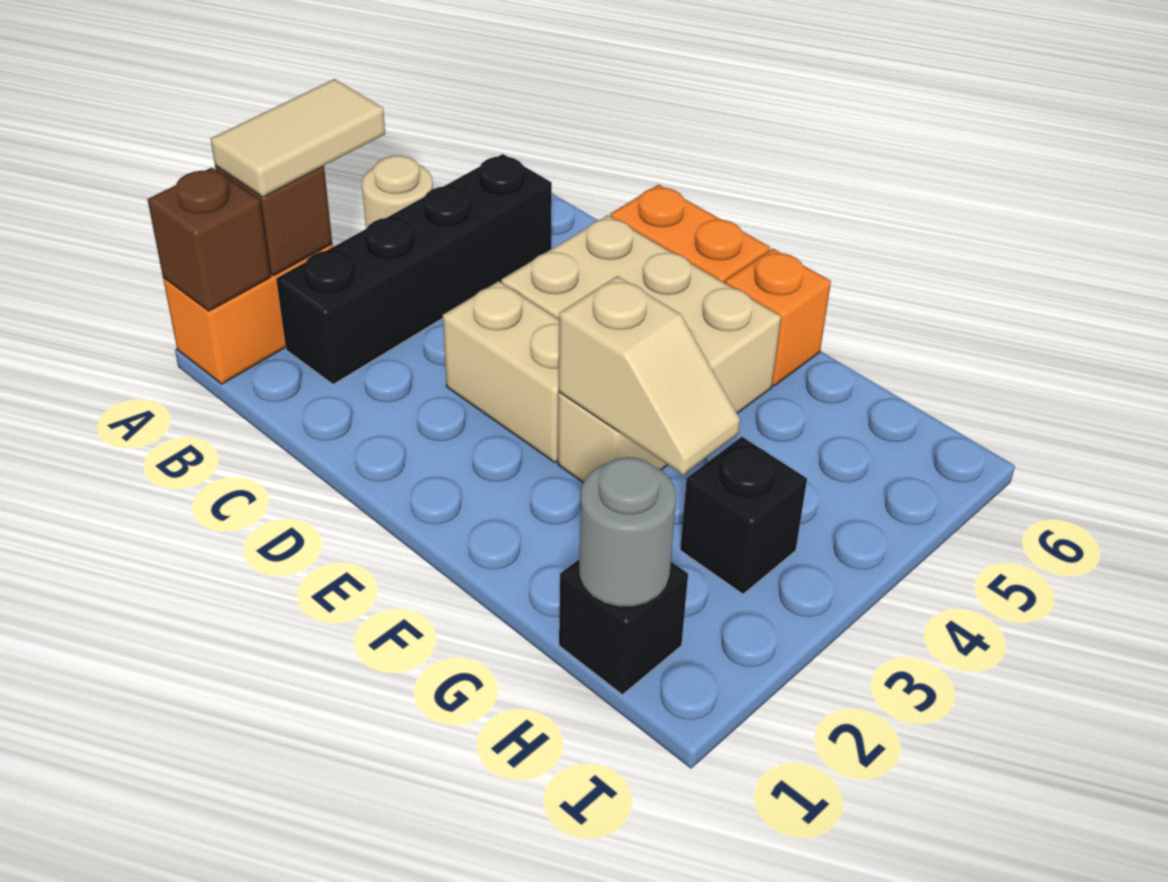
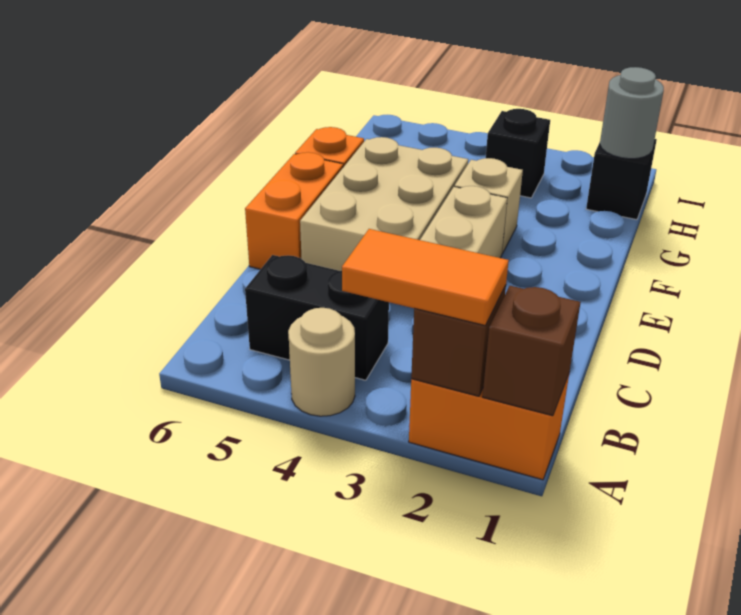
tan 1x2 tile [211,79,385,197] -> orange 1x2 tile [342,229,509,326]
black 1x4 brick [276,154,552,384] -> black 1x2 brick [245,255,389,380]
tan 1x2 slope [558,276,740,475] -> none

